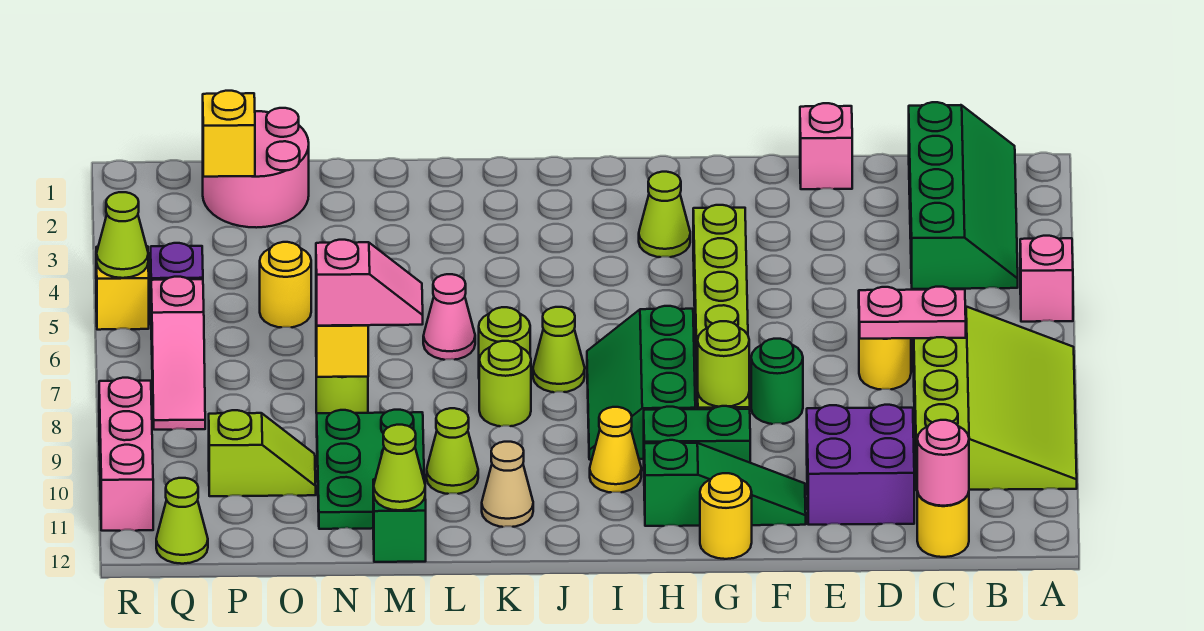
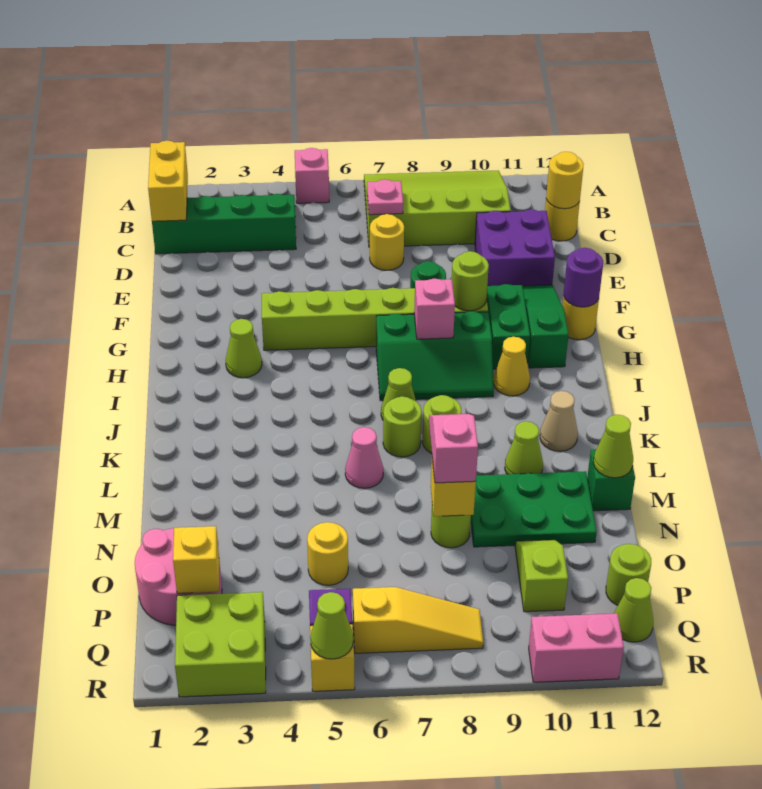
none -> yellow 1x2 brick [148,141,188,221]
pink 1x2 plate [859,287,966,339] -> pink 1x1 plate [367,179,403,215]
pink 1x1 round brick [917,420,969,506] -> yellow 1x1 round brick [546,152,584,209]
pink 1x1 brick [800,103,852,189] -> pink 1x1 brick moved to [414,278,455,339]
none -> purple 1x1 round brick [563,248,603,307]
none -> lime 1x1 round brick [606,544,651,605]
none -> lime 2x2 brick [175,592,266,697]
pink 1x3 slope [151,277,205,430] -> yellow 1x3 slope [353,587,483,653]
pink 1x3 brick [99,378,153,531] -> pink 1x2 brick [529,613,624,682]

